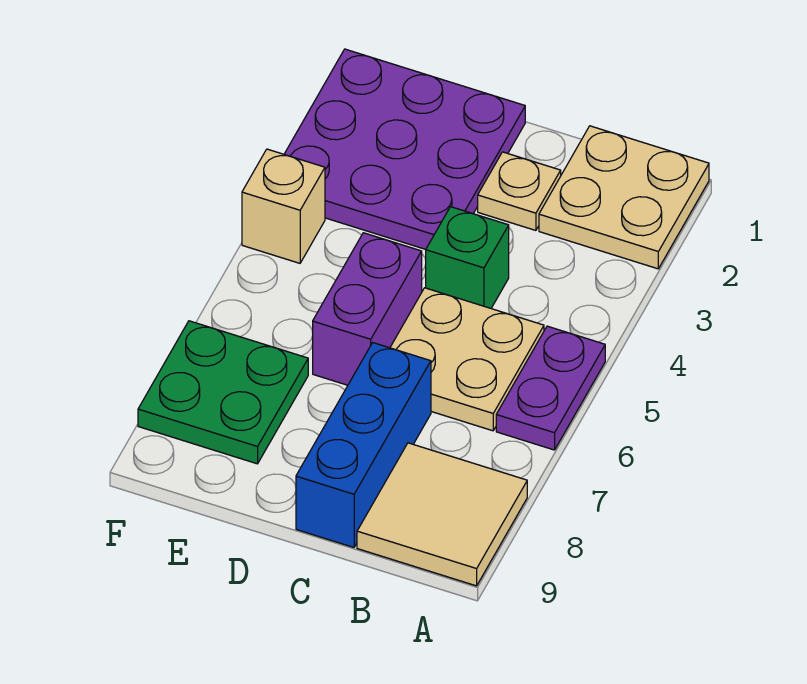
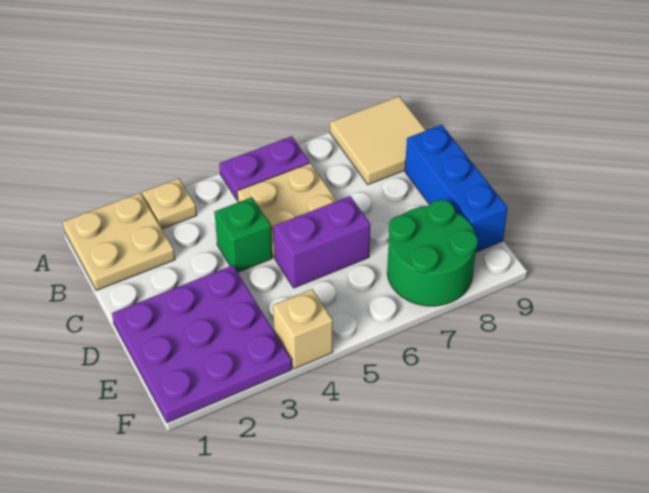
tan 1x1 plate [478,152,561,230] -> tan 1x1 plate moved to [142,178,197,229]
blue 1x3 brick [296,343,431,547] -> blue 1x3 brick turned to [405,125,508,252]
green 2x2 plate [138,321,308,464] -> green 2x2 round brick [387,200,478,306]

